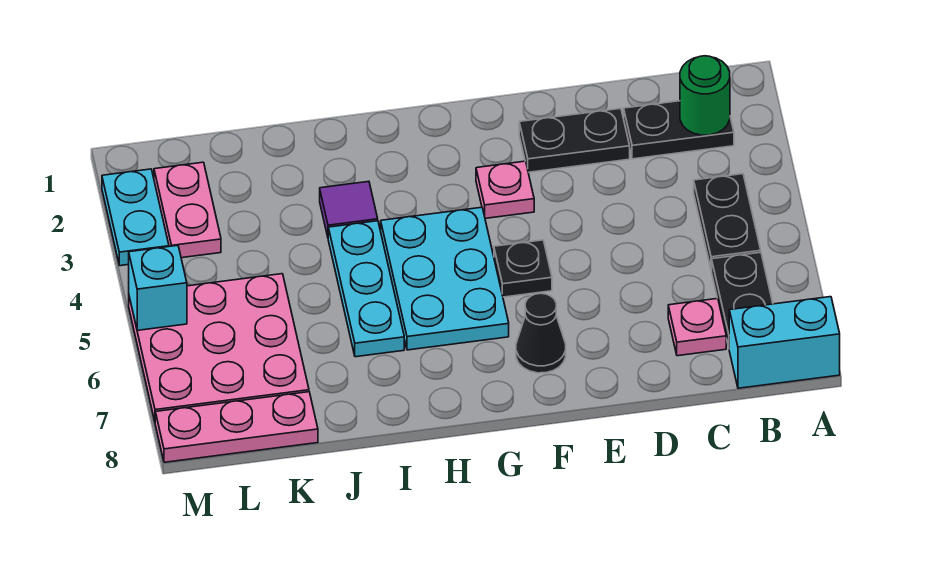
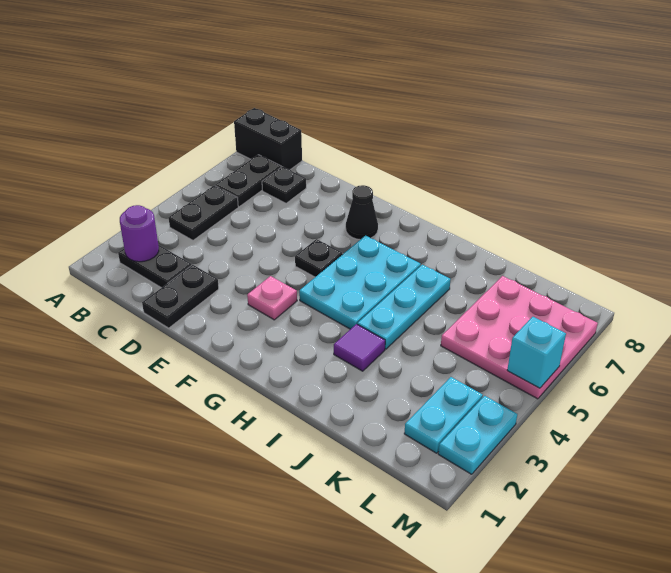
cyan 1x2 brick [729,297,840,388] -> black 1x2 brick [234,108,302,170]
green 1x1 round brick [680,56,730,135] -> purple 1x1 round brick [120,205,159,262]
pink 1x1 plate [668,298,726,356] -> black 1x1 plate [262,167,306,203]
black 1x2 plate [519,108,630,172] -> black 1x2 plate turned to [142,265,219,328]
pink 1x3 plate [155,392,318,462] -> none
pink 1x2 plate [154,162,221,258] -> cyan 1x2 plate [404,377,483,453]

